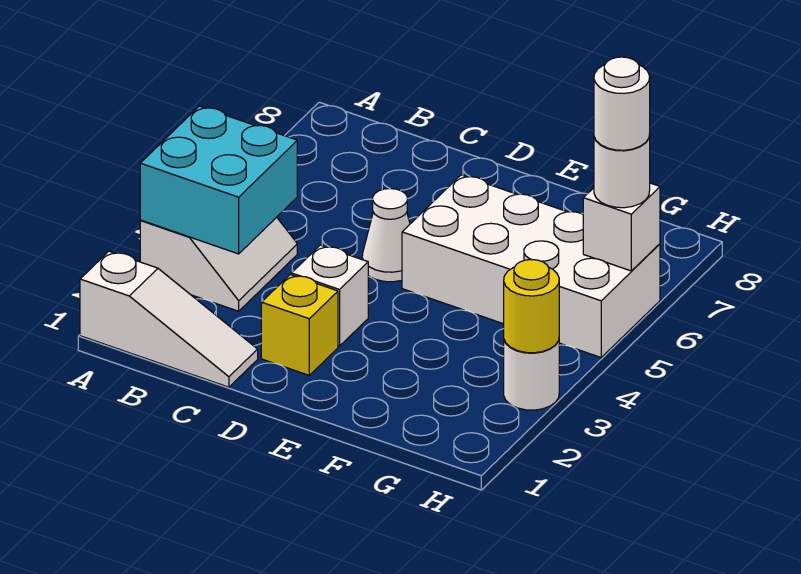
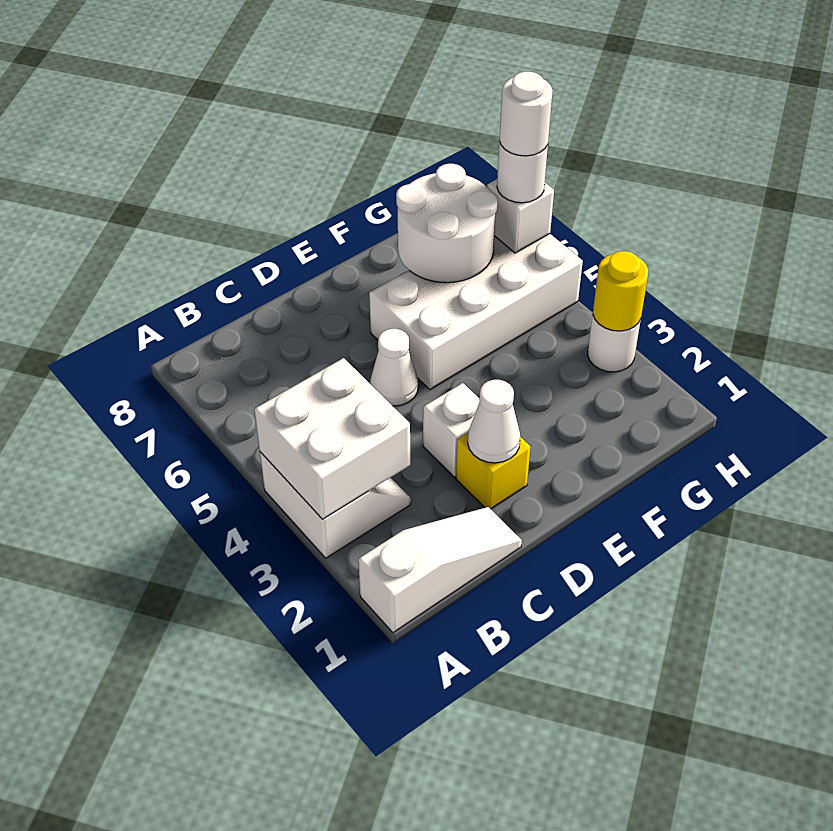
cyan 2x2 brick [140,106,297,254] -> white 2x2 brick [254,358,410,519]
none -> white 1x1 cone [468,380,520,463]
none -> white 2x2 round brick [396,164,498,283]

